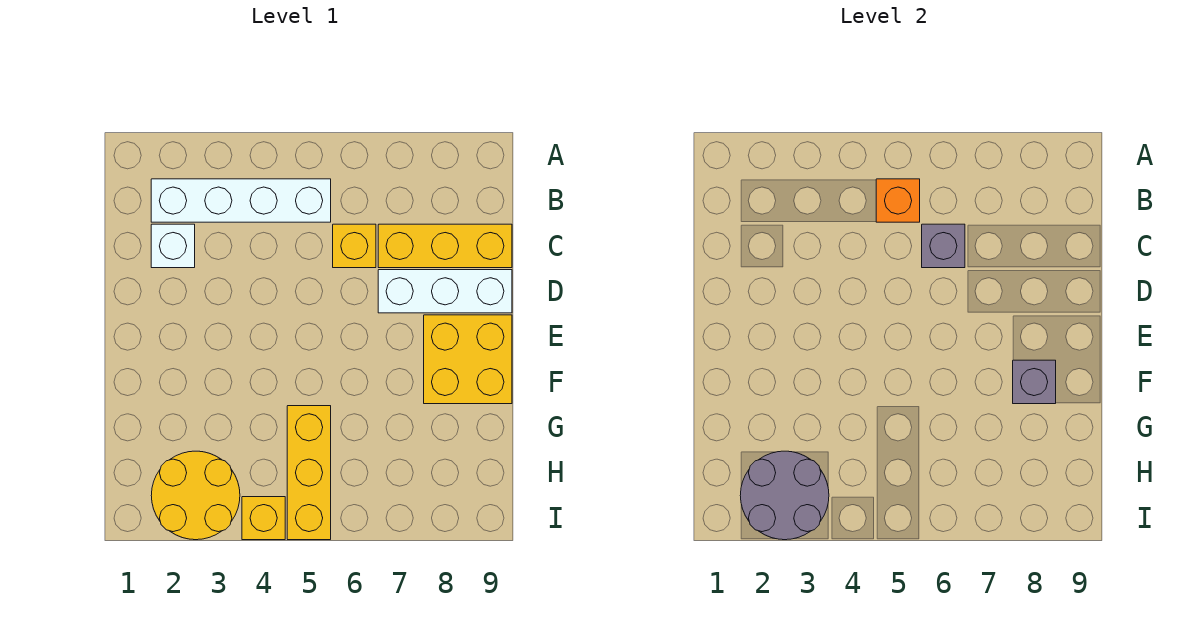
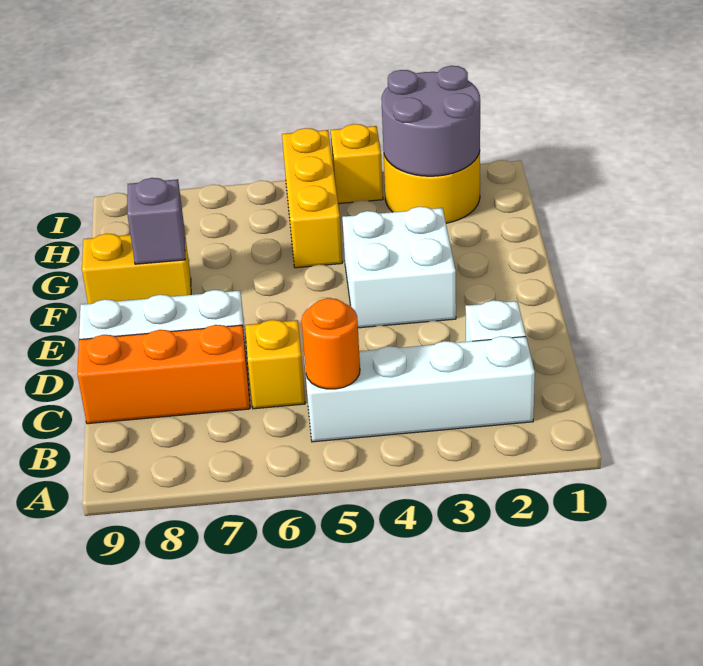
orange 1x1 brick [876,179,920,222] -> orange 1x1 round brick [302,298,360,389]
grey 1x1 brick [922,224,965,268] -> none
yellow 1x3 brick [378,224,512,268] -> orange 1x3 brick [77,325,250,424]
none -> white 2x2 brick [342,207,456,328]
yellow 2x2 brick [424,315,512,404] -> yellow 1x2 brick [82,234,191,304]

